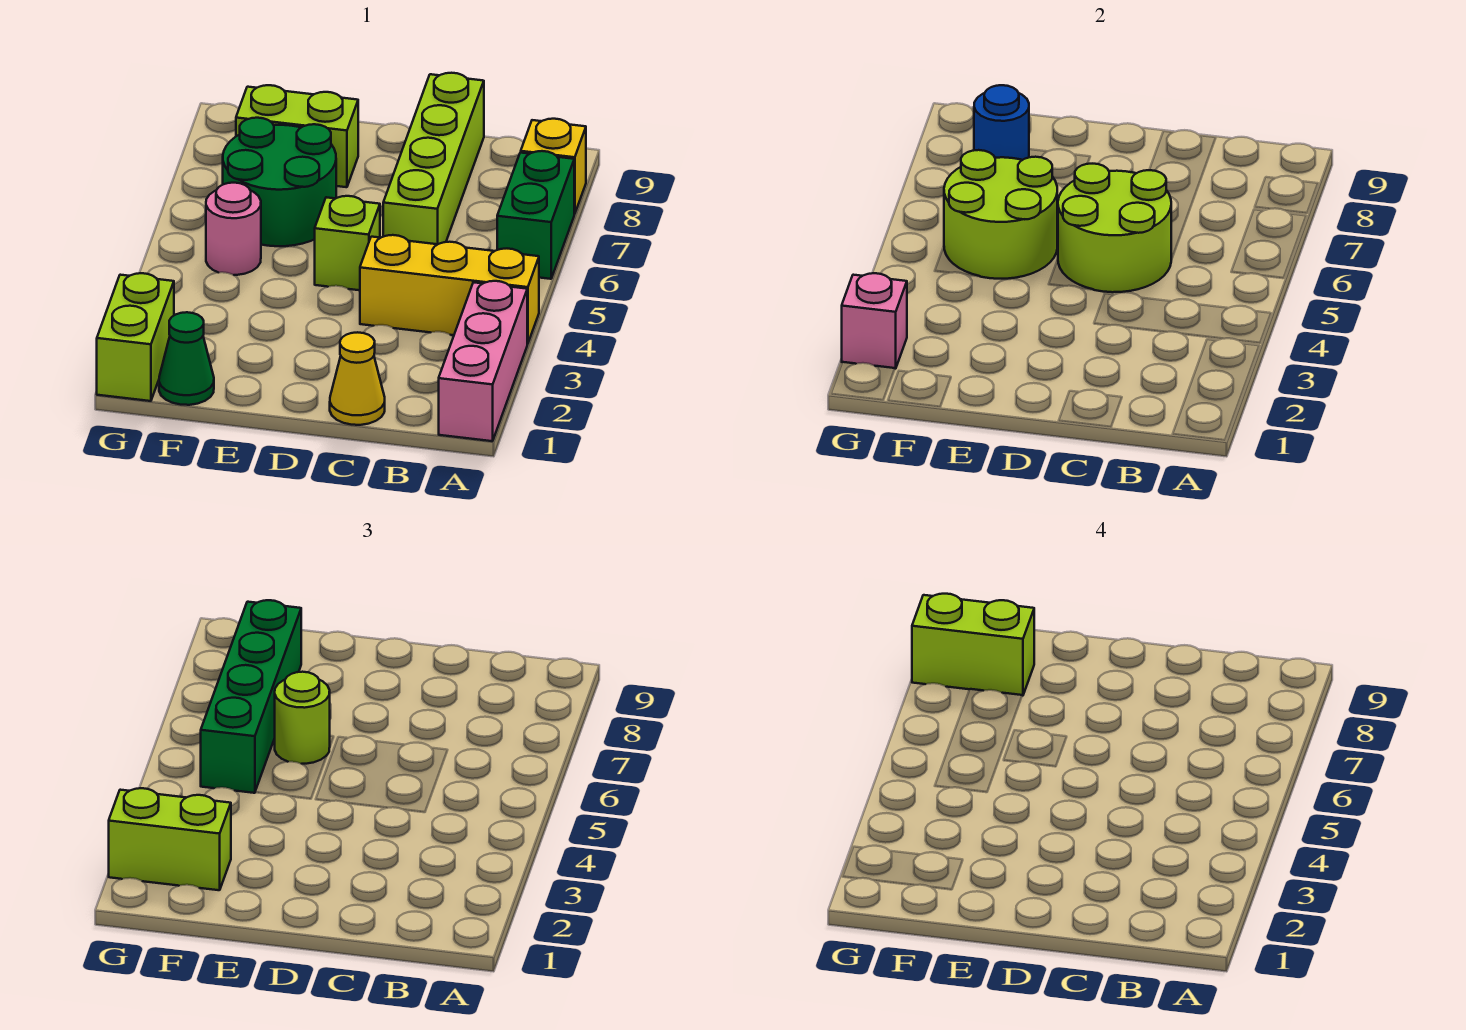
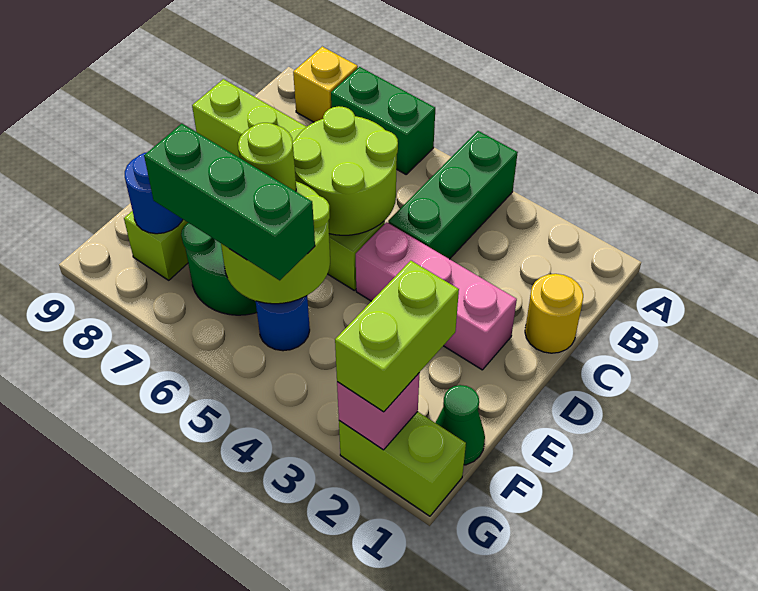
pink 1x3 brick [439,281,527,441] -> pink 1x3 brick moved to [356,222,517,370]
yellow 1x3 brick [360,235,539,344] -> green 1x3 brick [388,131,518,259]
yellow 1x1 cone [330,332,385,425] -> yellow 1x1 round brick [525,274,583,353]
pink 1x1 round brick [206,183,261,275] -> blue 1x1 round brick [256,296,310,351]
green 1x4 brick [201,600,301,793] -> green 1x3 brick [144,124,315,280]
lime 1x2 brick [912,594,1034,696] -> none

